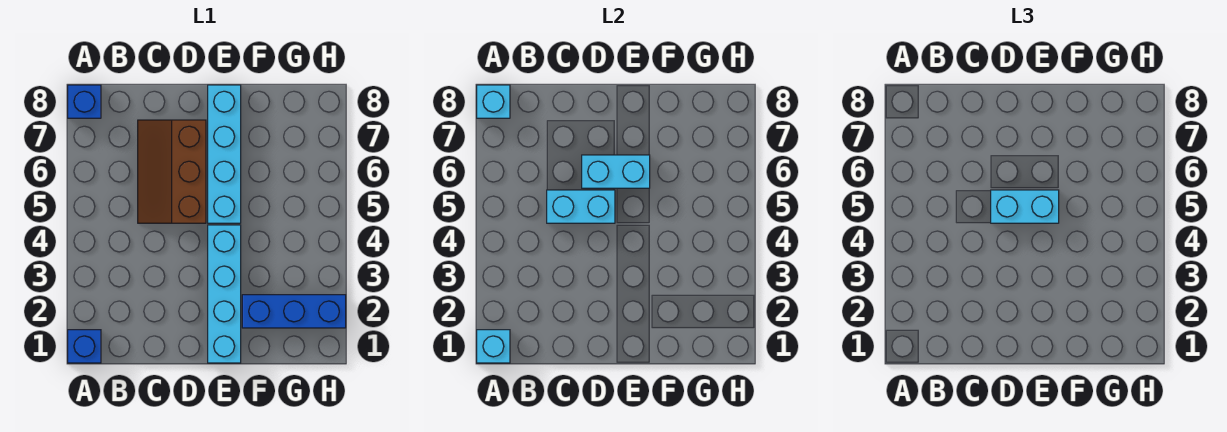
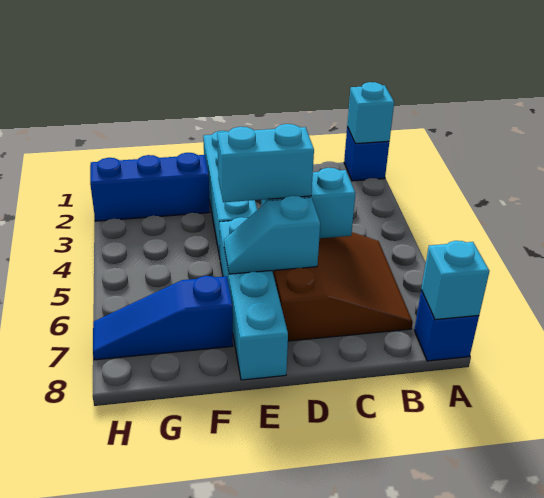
brown 2x3 slope [138,120,206,223] -> brown 3x3 slope [272,232,413,341]
cyan 1x2 brick [582,155,650,188] -> cyan 1x2 slope [224,196,320,274]
none -> blue 1x3 slope [93,276,233,360]

